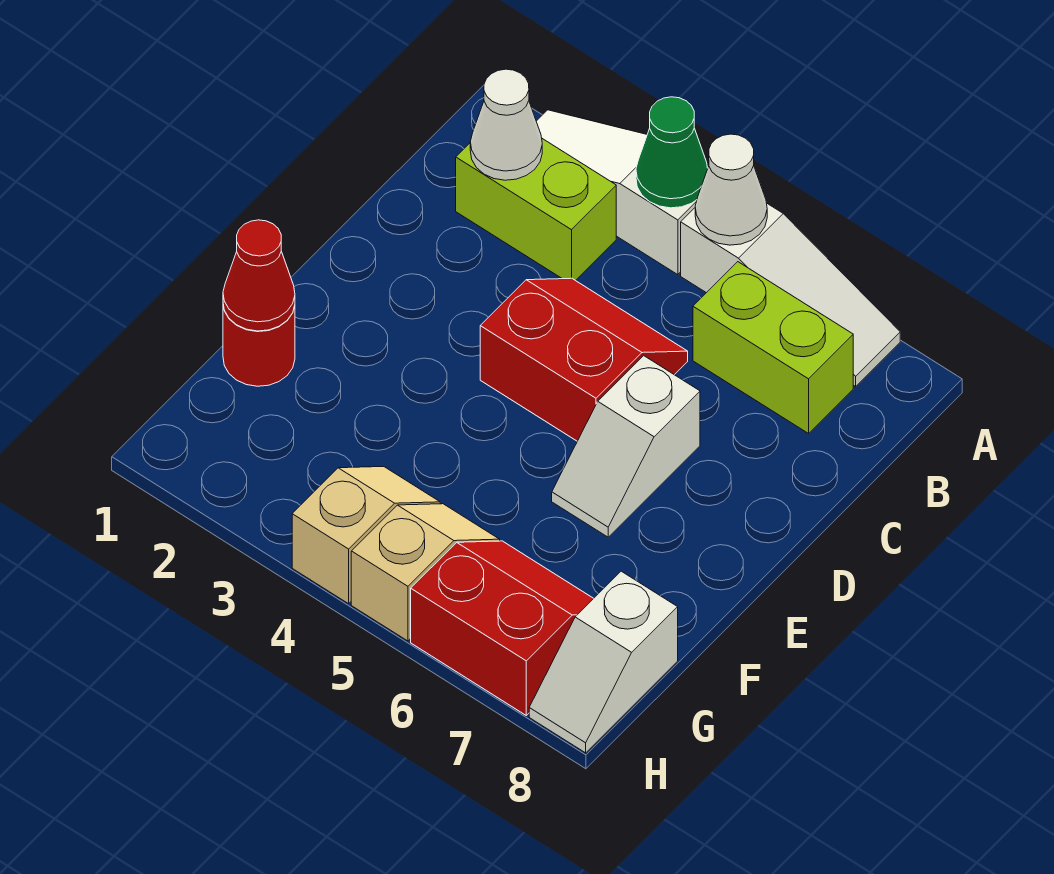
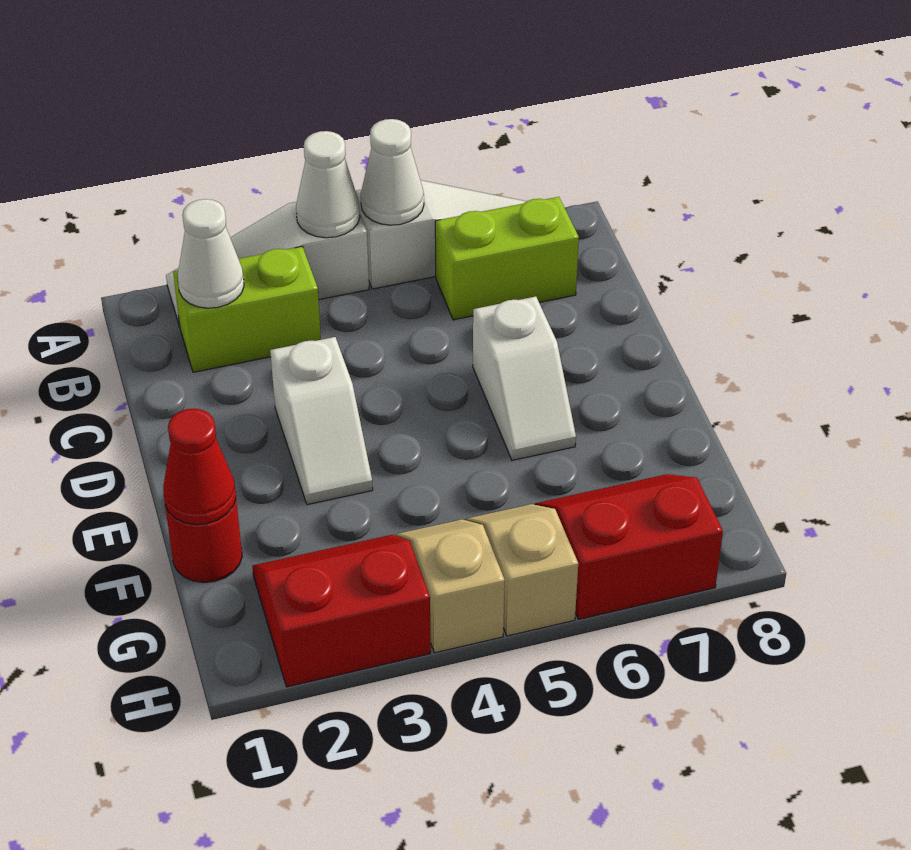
green 1x1 cone [636,97,708,208] -> white 1x1 cone [296,131,360,238]
red 2x2 slope [480,278,688,441] -> red 2x2 slope moved to [252,535,431,687]
white 1x2 slope [529,571,678,753] -> white 1x2 slope moved to [270,337,373,505]

